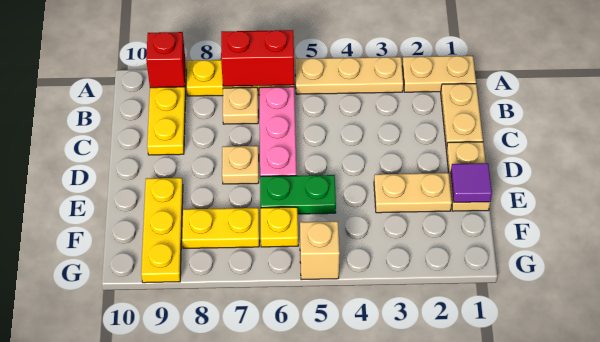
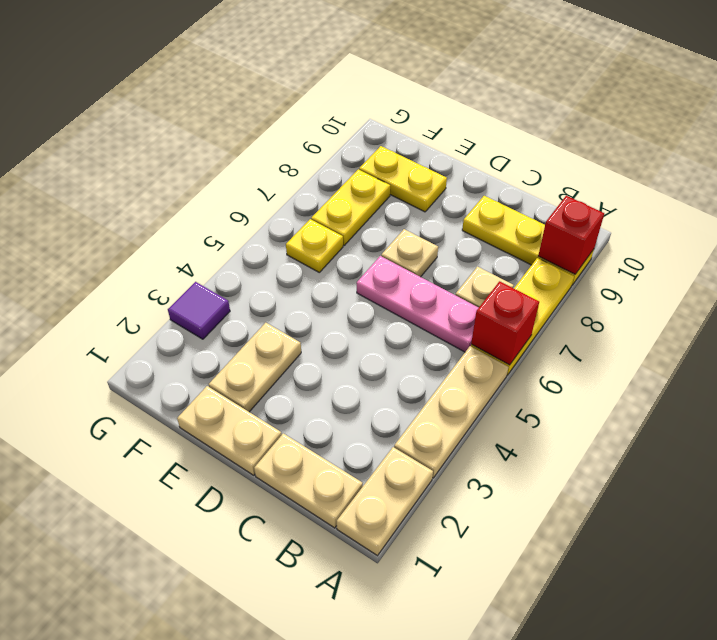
red 1x2 brick [221,30,294,86] -> red 1x1 brick [471,281,539,365]
purple 1x1 tile [451,163,492,202] -> purple 1x1 tile moved to [168,282,230,339]
green 1x2 plate [260,175,336,214] -> none
yellow 1x3 plate [141,178,183,283] -> yellow 1x2 plate [359,146,447,212]
tan 1x1 brick [300,221,340,280] -> none

